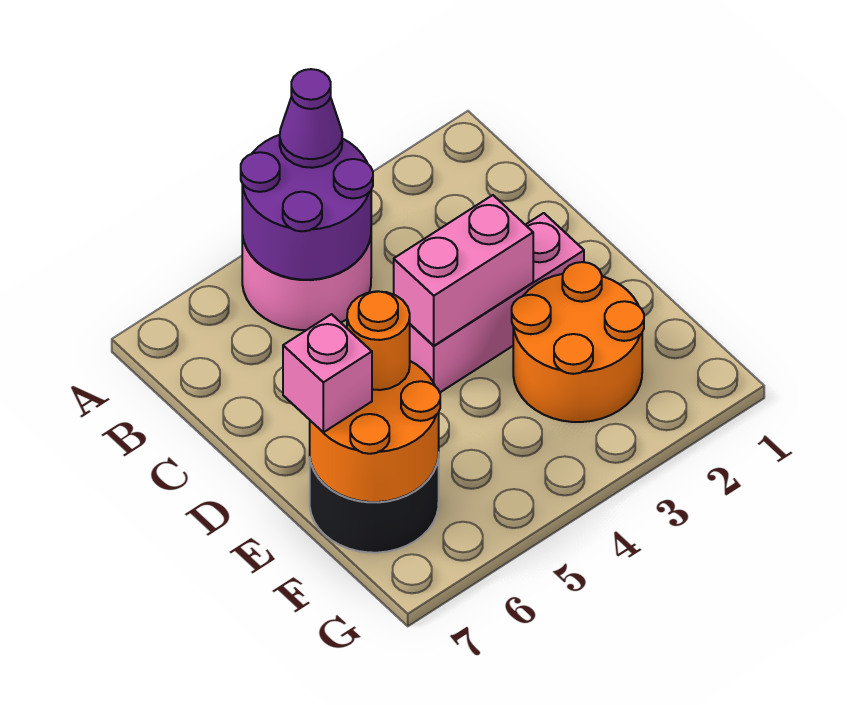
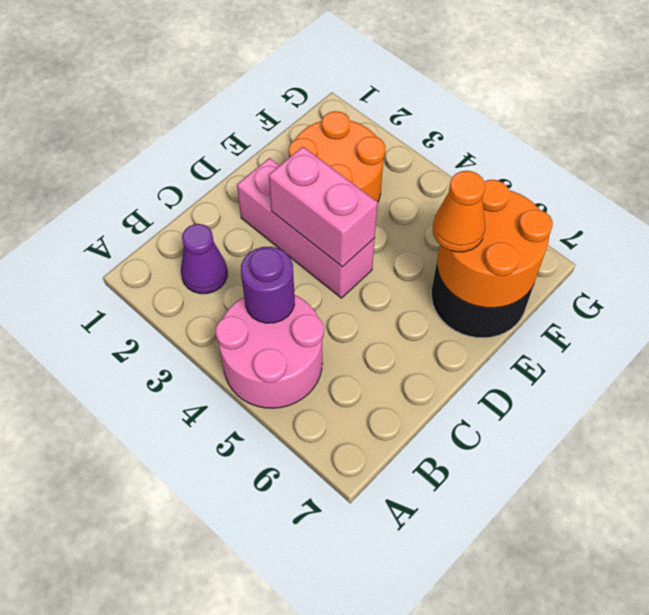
purple 2x2 round brick [241,135,373,280] -> purple 1x1 round brick [241,247,295,323]
purple 1x1 cone [280,69,342,168] -> purple 1x1 cone moved to [181,224,227,294]
orange 1x1 round brick [347,291,410,390] -> orange 1x1 cone [433,171,485,252]
pink 1x1 brick [283,314,372,432] -> none

